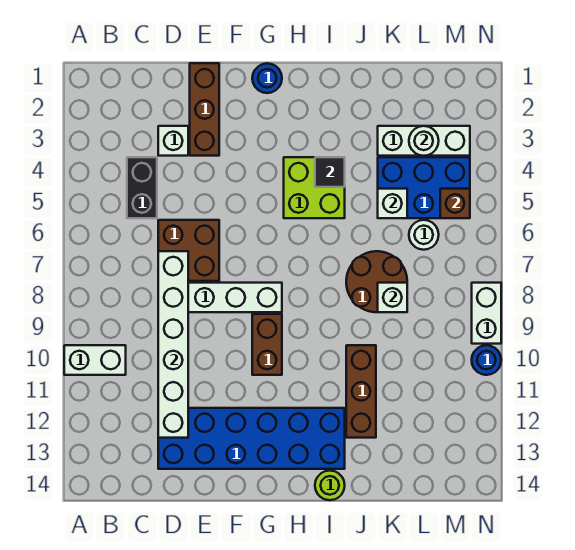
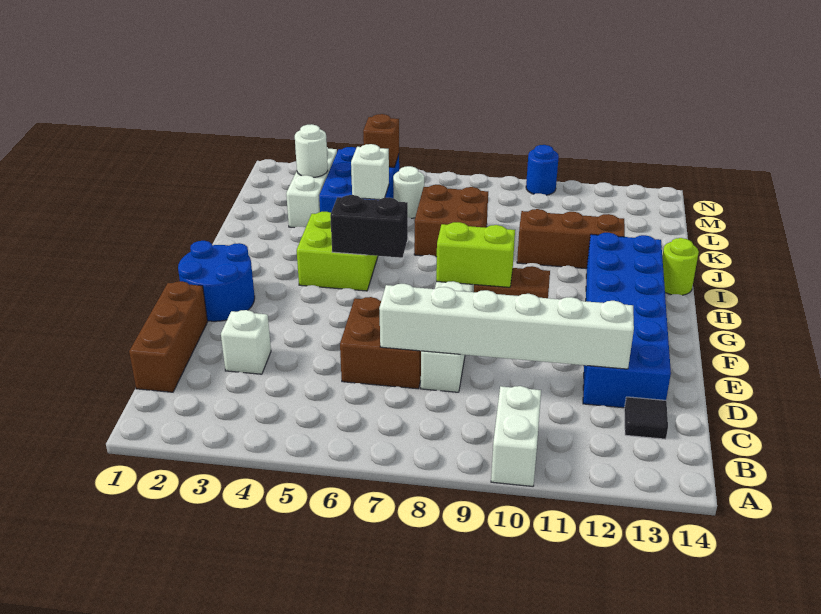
black 1x2 brick [127,157,157,218] -> black 1x2 brick moved to [330,195,408,258]
brown 1x3 brick [190,63,219,156] -> brown 1x3 brick turned to [129,281,207,392]
blue 1x1 round brick [252,63,282,93] -> blue 2x2 round brick [178,241,255,321]
none -> lime 1x2 brick [436,222,515,287]
black 1x1 tile [315,157,345,187] -> black 1x1 tile moved to [624,397,668,439]
brown 2x2 round brick [346,251,407,312] -> brown 2x2 brick [414,185,488,257]
white 1x1 brick [378,283,407,312] -> none
white 1x2 brick [472,283,501,344] -> none

